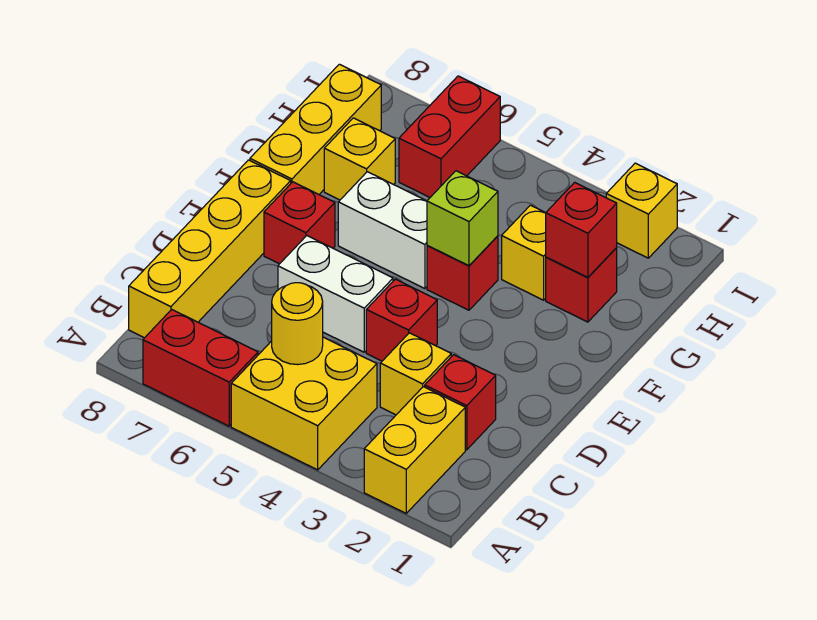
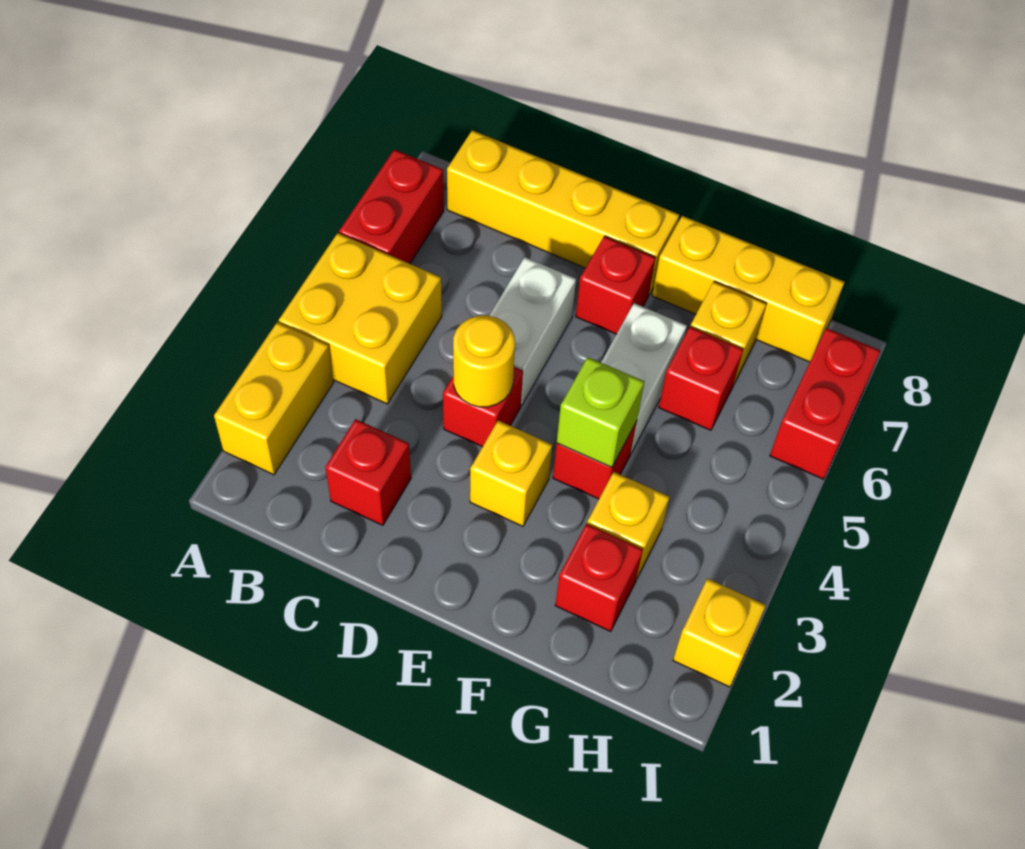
yellow 1x2 brick [364,387,465,513] -> yellow 1x2 brick turned to [214,322,333,475]
yellow 1x1 round brick [272,283,323,365] -> yellow 1x1 round brick moved to [453,316,515,407]
yellow 1x1 brick [380,333,451,415] -> yellow 1x1 brick moved to [470,421,552,526]
red 1x1 brick [546,182,617,277] -> red 1x1 brick moved to [659,327,743,430]
red 1x2 brick [399,76,500,197] -> red 1x2 brick turned to [770,328,880,479]

